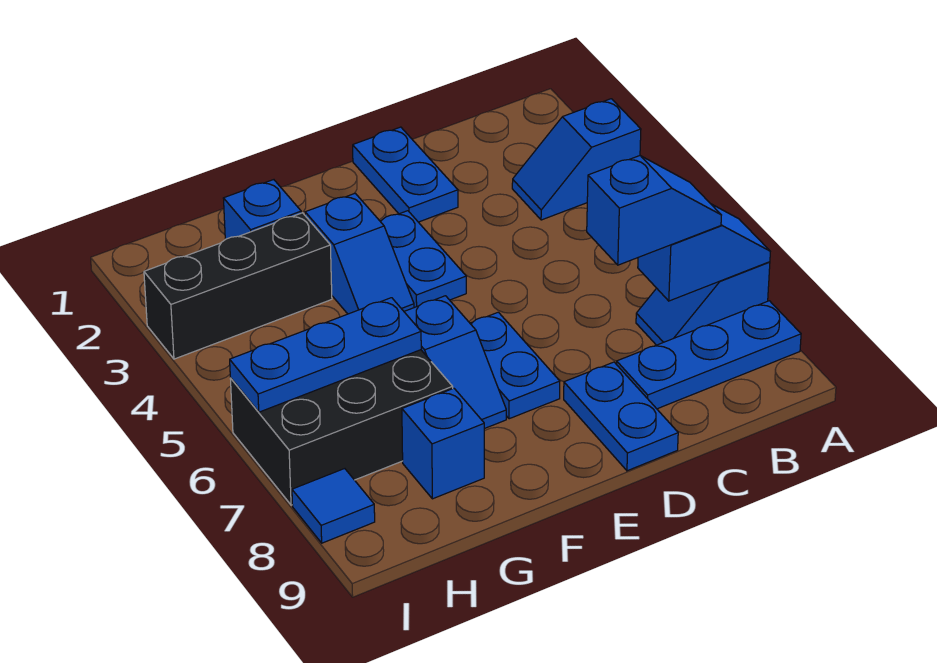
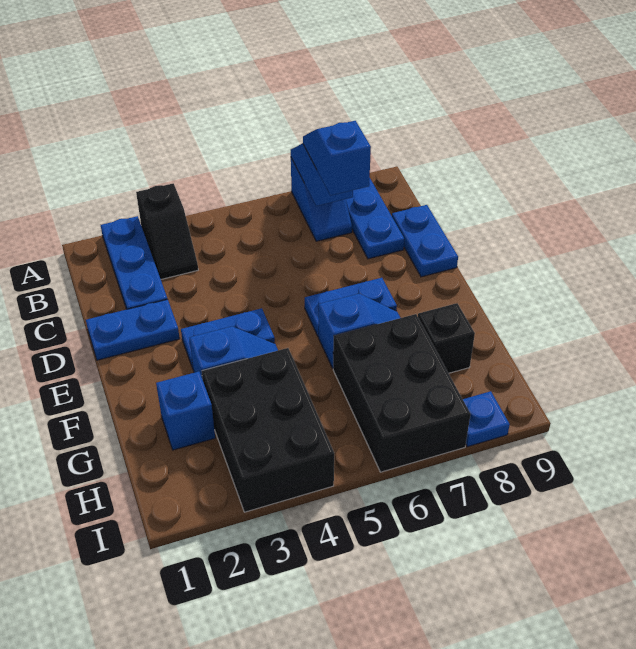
blue 1x2 slope [512,99,641,220] -> black 1x2 slope [136,183,198,279]
blue 1x2 plate [564,362,678,471] -> blue 1x2 plate turned to [392,205,458,277]
black 1x3 brick [144,213,332,359] -> black 2x3 brick [202,348,334,512]
blue 1x3 plate [230,298,421,412] -> blue 1x3 plate moved to [101,216,167,309]
blue 1x1 brick [402,388,484,499] -> black 1x1 brick [418,303,475,373]
blue 1x1 tile [292,469,375,543] -> blue 1x1 plate [463,391,510,447]

